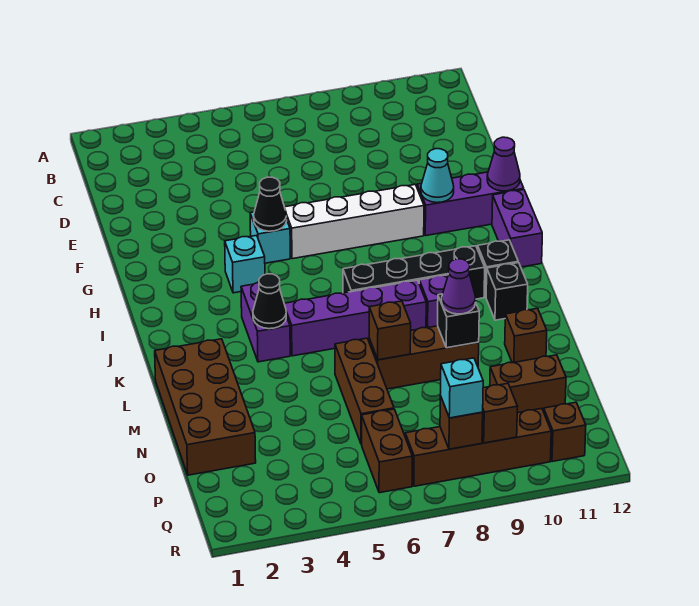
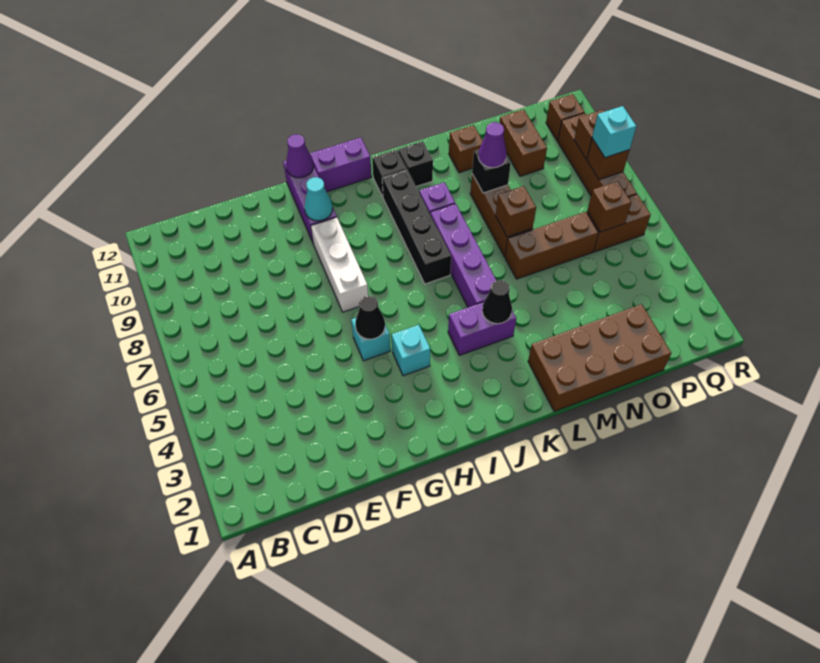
white 1x4 brick [285,185,424,259] -> white 1x3 brick [311,217,368,312]
none -> brown 1x1 brick [587,181,631,232]

